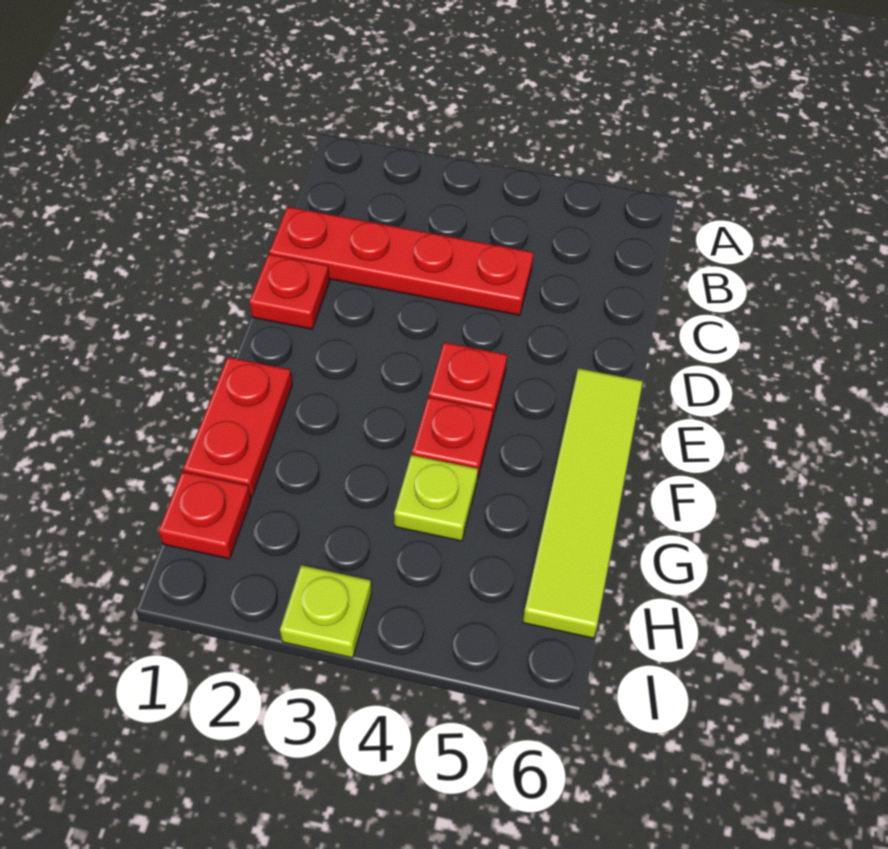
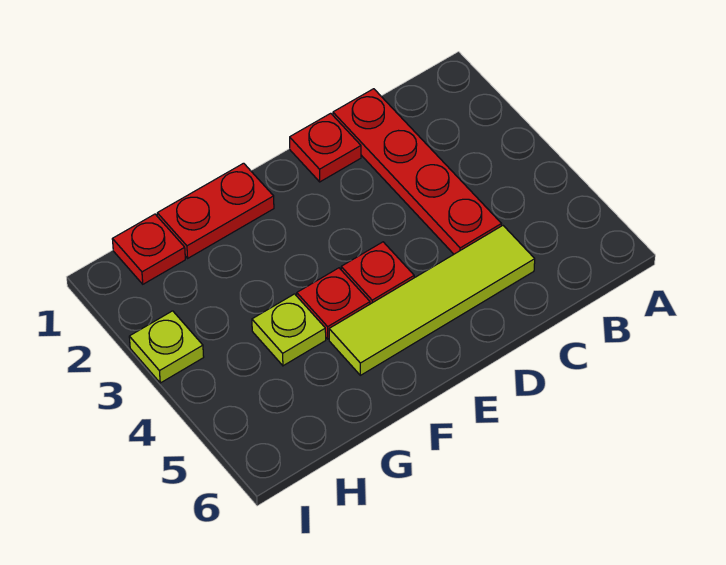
lime 1x4 tile [523,368,643,638] -> lime 1x4 tile moved to [329,226,535,375]

